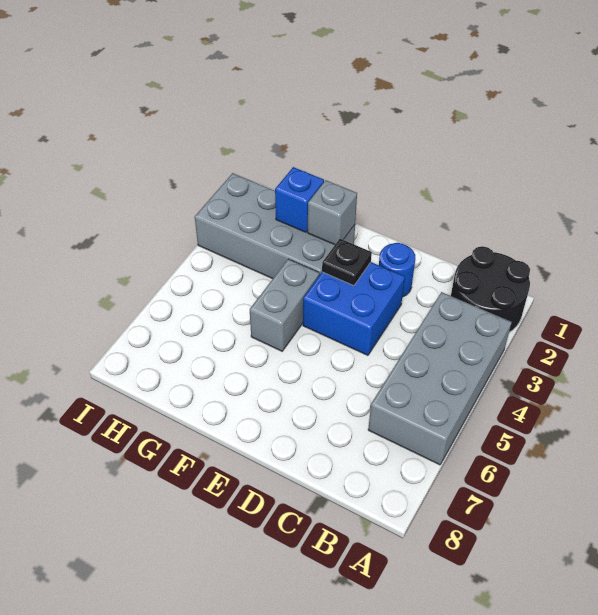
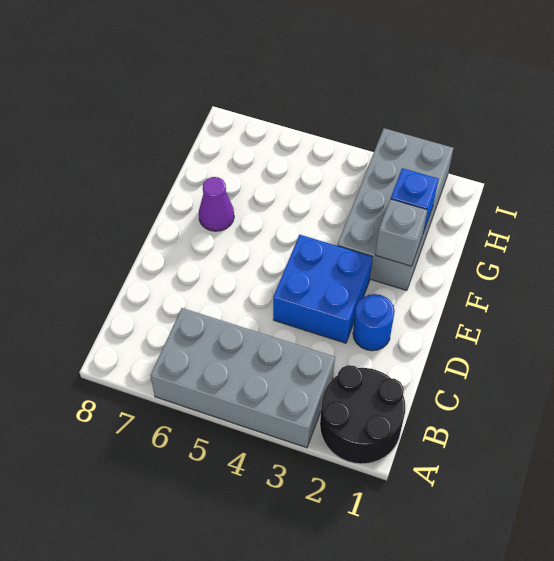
black 1x1 plate [322,239,372,286] -> none
grey 1x2 brick [250,259,319,351] -> none
none -> purple 1x1 cone [199,177,234,231]

